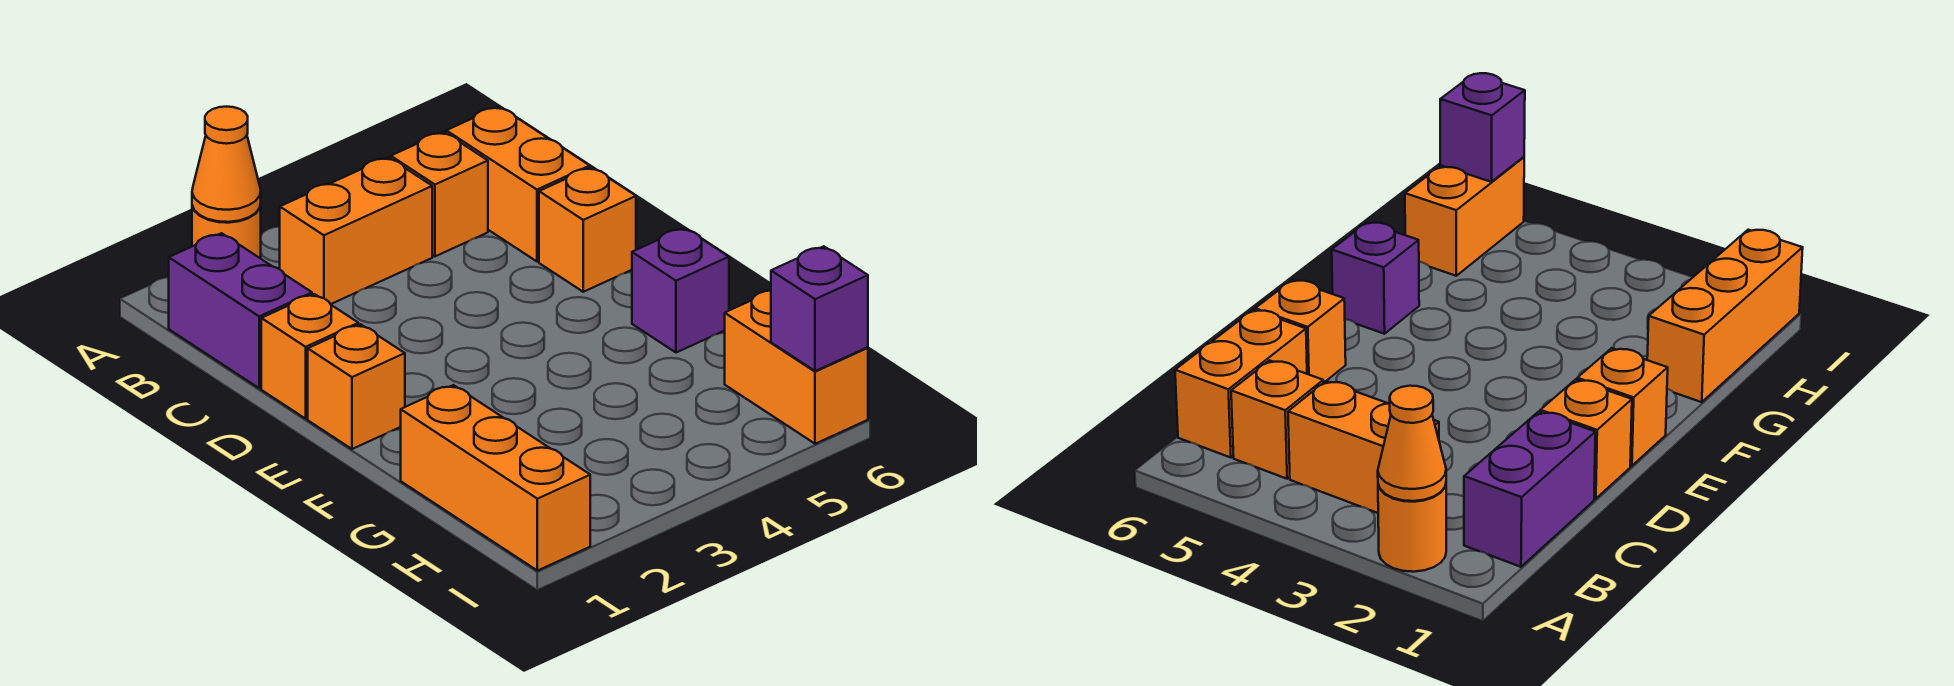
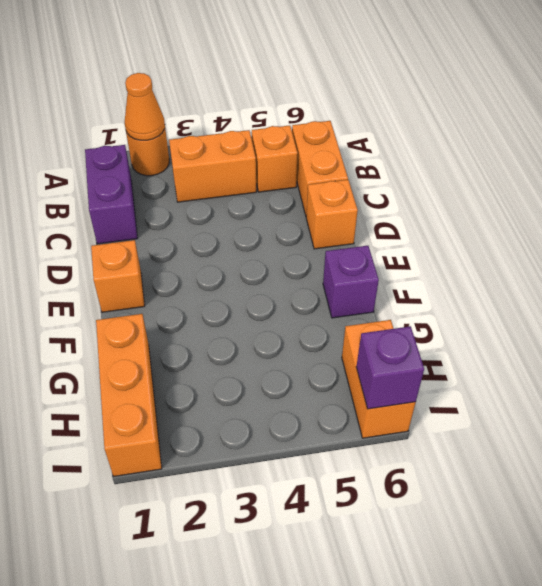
orange 1x1 brick [261,294,358,419] -> none

